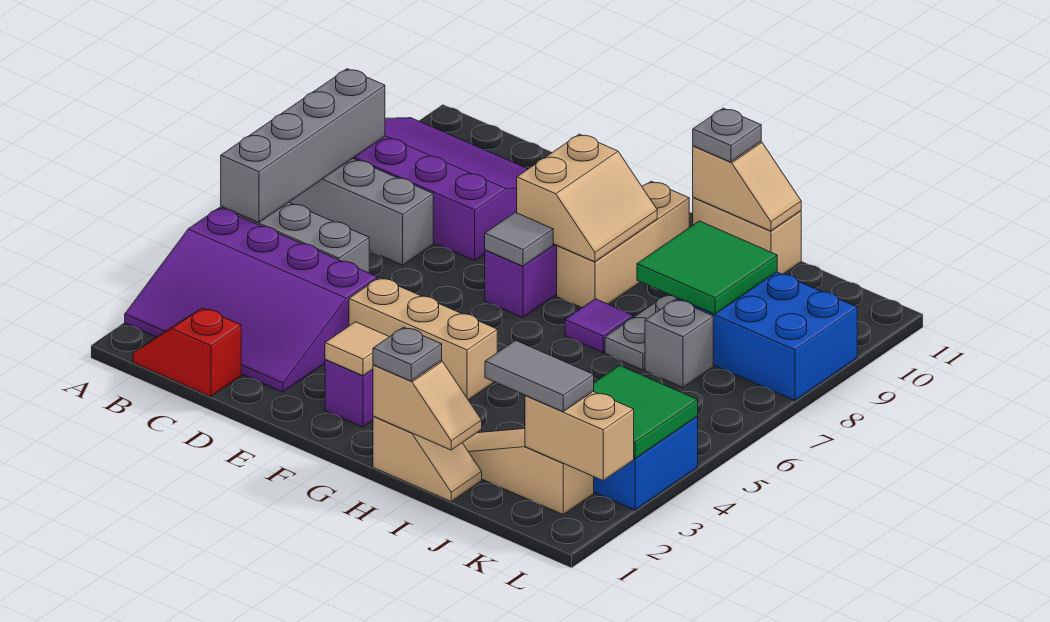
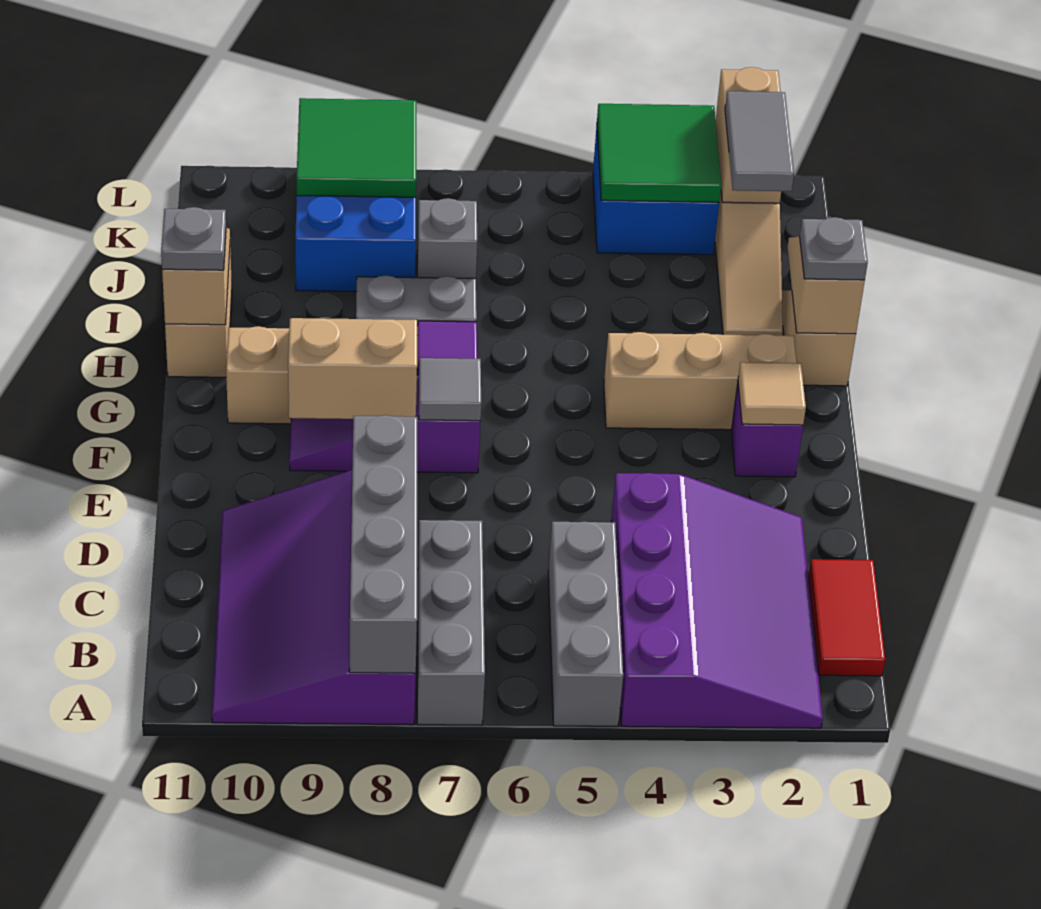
grey 1x4 brick [221,69,385,223] -> grey 1x4 brick turned to [349,415,417,673]
red 1x2 slope [133,308,241,397] -> red 1x2 tile [809,559,885,676]
tan 1x3 brick [349,278,497,400] -> tan 1x3 brick turned to [604,332,797,430]
green 2x2 tile [637,221,777,314] -> green 2x2 tile moved to [297,98,416,197]

